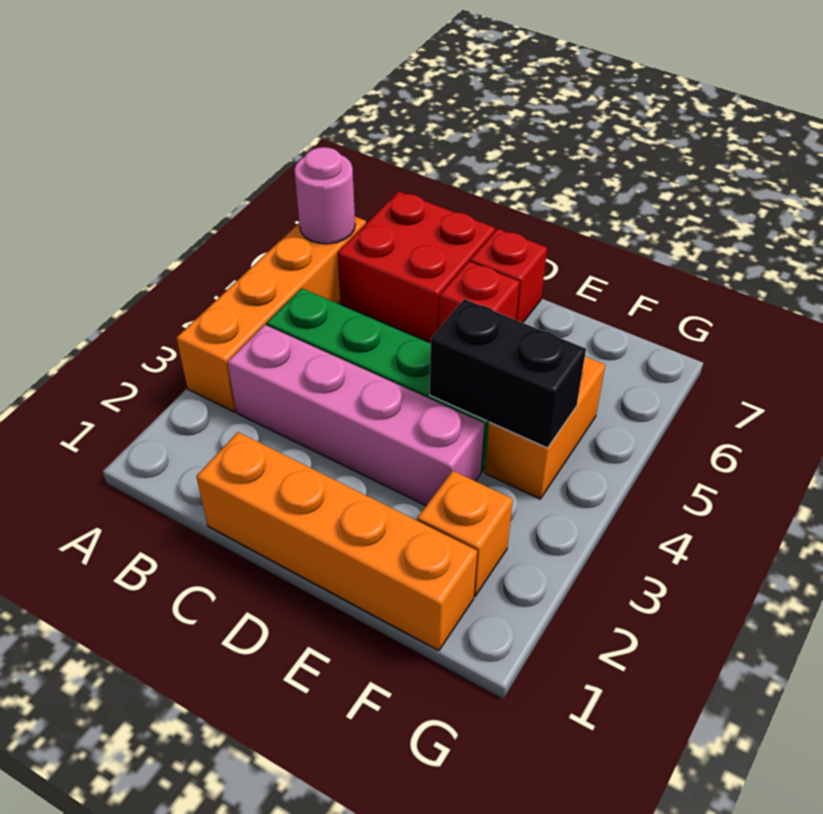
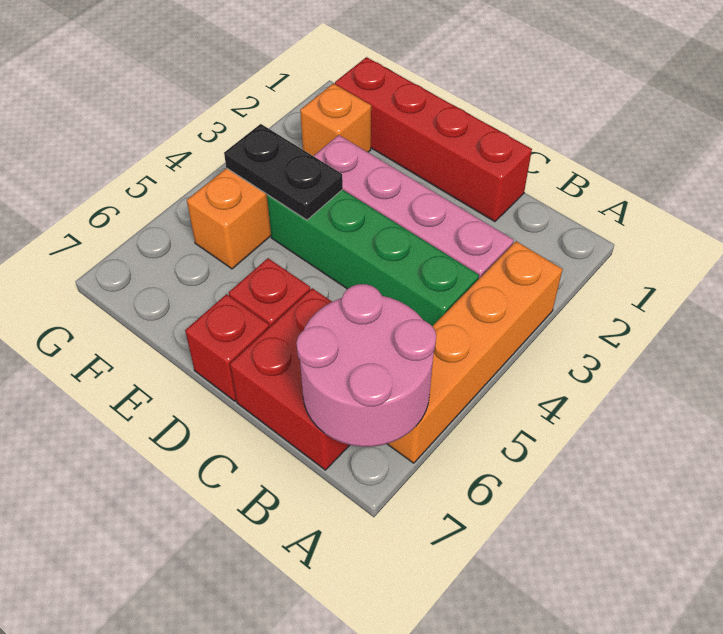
pink 1x1 round brick [294,147,355,244] -> pink 2x2 round brick [296,284,436,447]
orange 1x4 brick [196,432,477,651] -> red 1x4 brick [335,57,532,222]
black 1x2 brick [430,299,586,448] -> black 1x2 plate [224,124,343,220]

